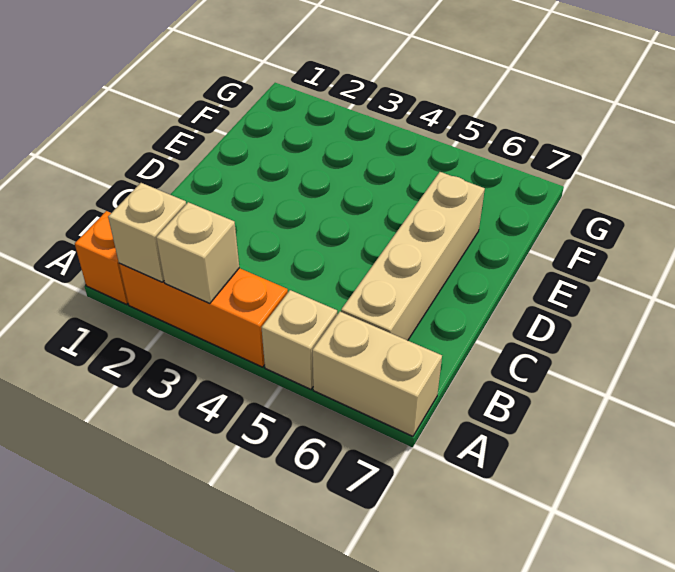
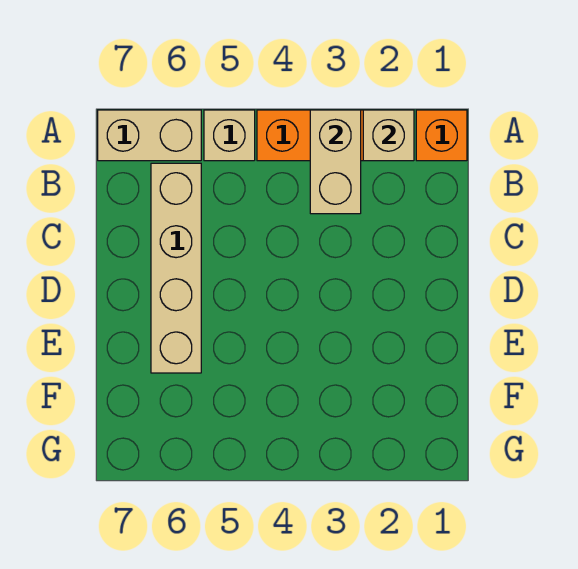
tan 1x1 brick [156,202,239,303] -> tan 1x2 brick [310,110,361,214]

